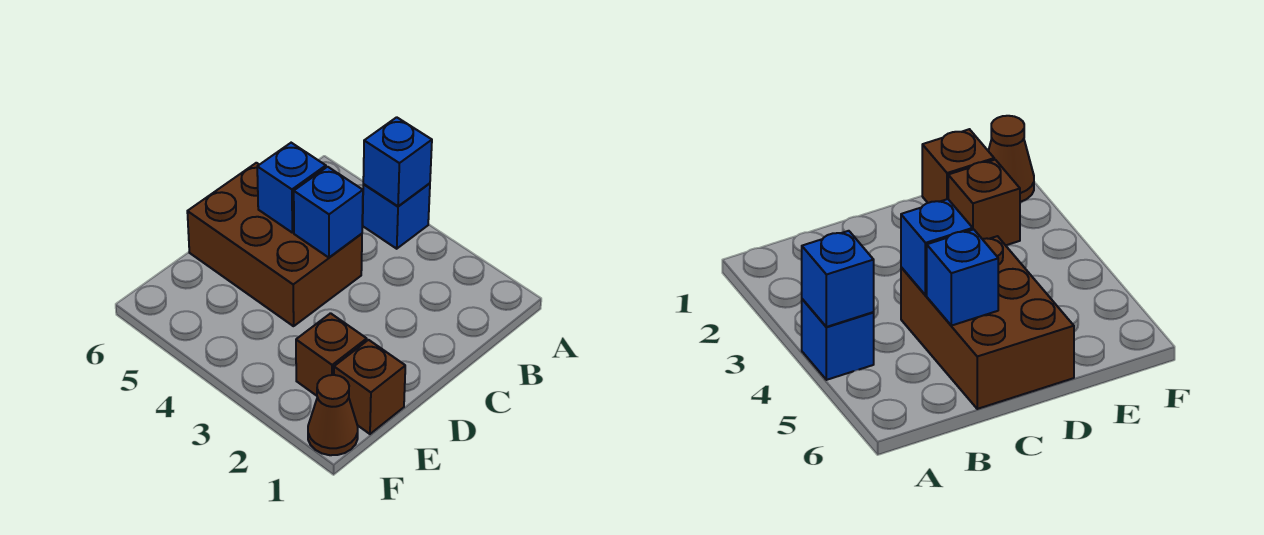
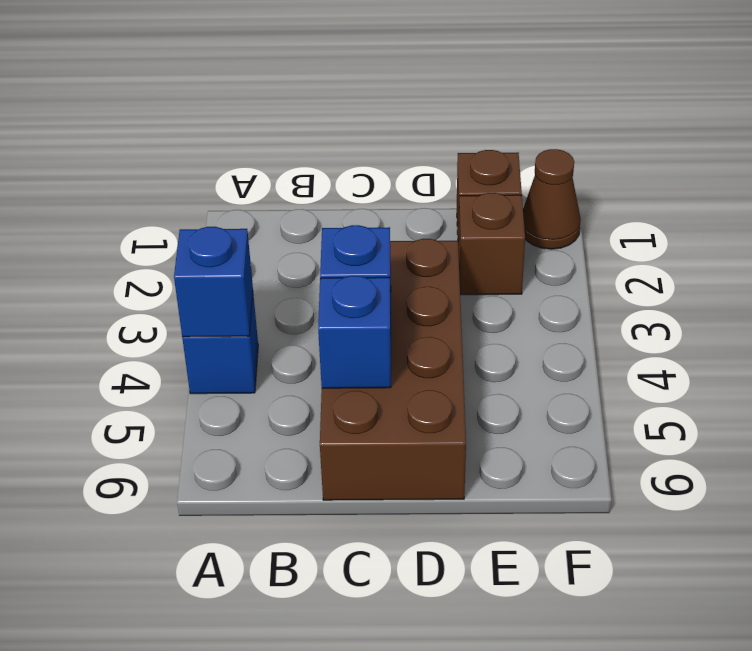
brown 2x3 brick [187,163,362,326] -> brown 2x4 brick [320,239,466,500]

